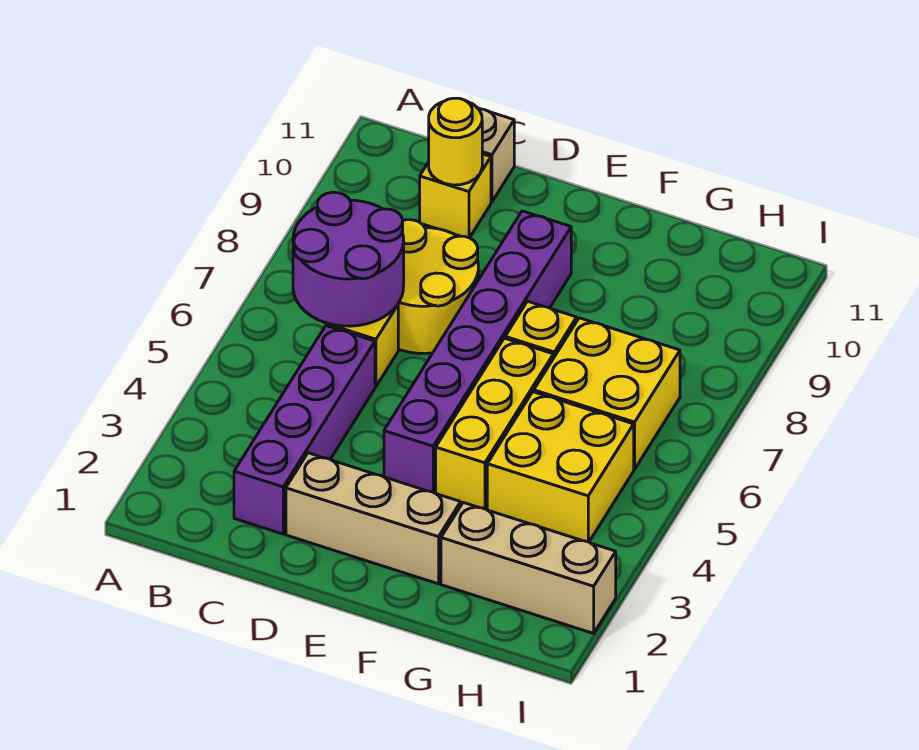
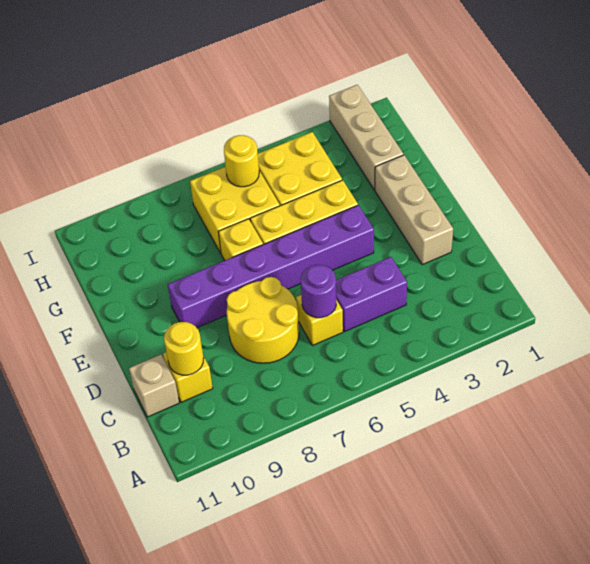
purple 2x2 round brick [293,192,404,326] -> purple 1x1 round brick [301,265,336,318]
purple 1x4 brick [234,326,375,534] -> purple 1x2 brick [336,257,407,332]
none -> yellow 1x1 round brick [224,135,259,187]

